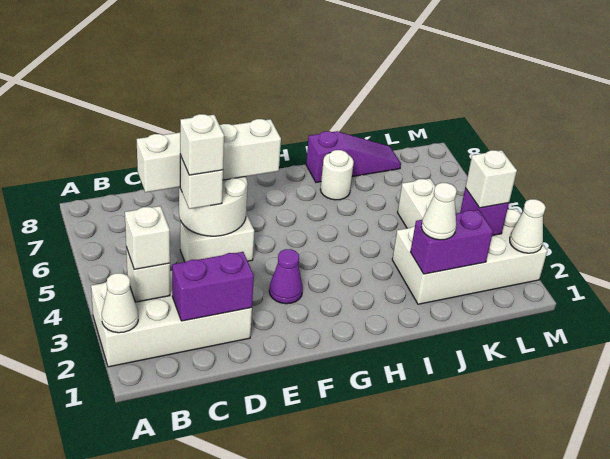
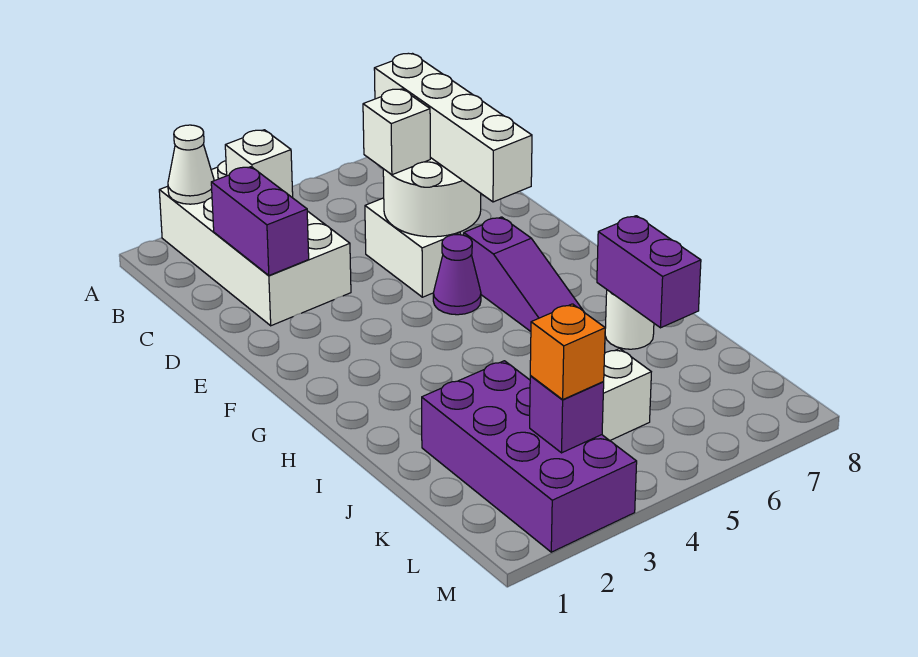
white 1x1 brick [125,206,170,269] -> none
white 1x1 brick [180,114,224,175] -> none
purple 1x1 cone [269,249,303,304] -> purple 1x1 cone moved to [433,235,481,315]
purple 1x3 slope [306,131,401,182] -> purple 1x3 slope moved to [464,217,584,331]
white 2x4 brick [392,209,547,304] -> purple 2x4 brick [422,361,637,552]
purple 1x2 brick [411,210,493,274] -> purple 1x2 brick moved to [597,216,701,328]
white 1x1 cone [421,183,457,240] -> none
white 1x1 brick [465,150,517,208] -> orange 1x1 brick [530,304,605,399]
white 1x1 cone [510,199,546,253] -> none

